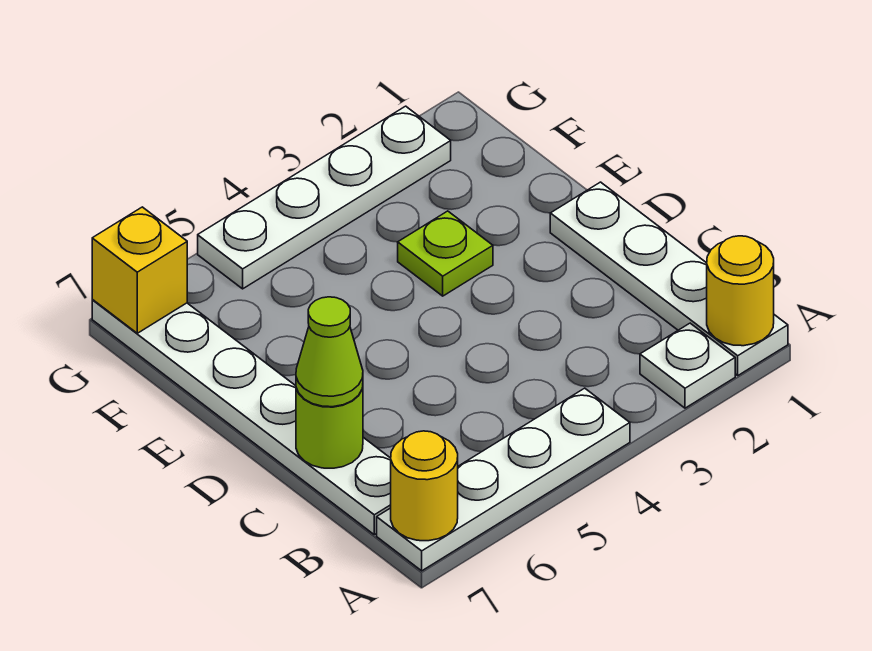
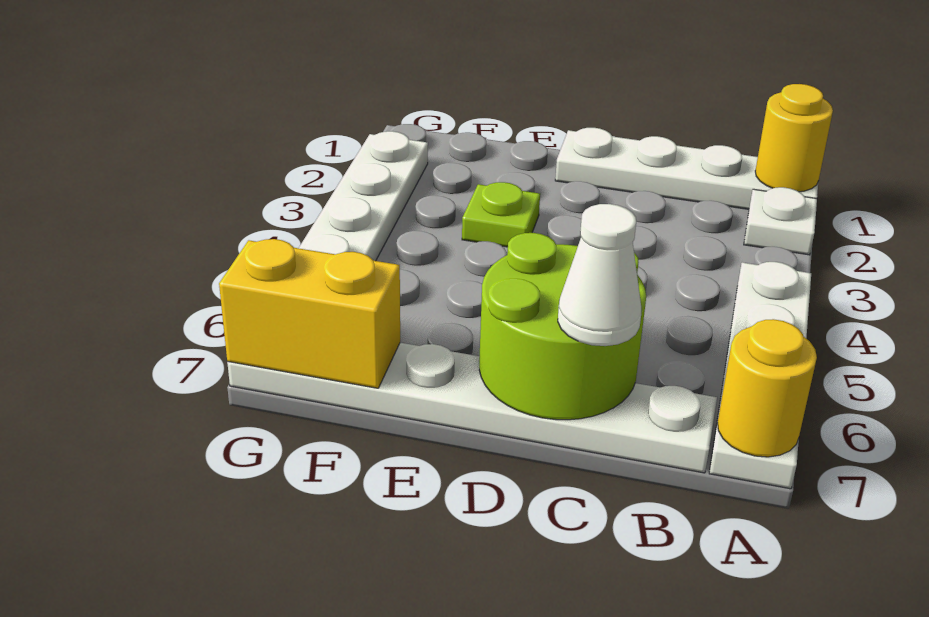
lime 1x1 round brick [296,388,363,468] -> lime 2x2 round brick [479,233,646,420]
lime 1x1 cone [296,297,363,407] -> white 1x1 cone [558,204,641,346]
yellow 1x1 brick [92,207,187,333] -> yellow 1x2 brick [219,239,400,388]

